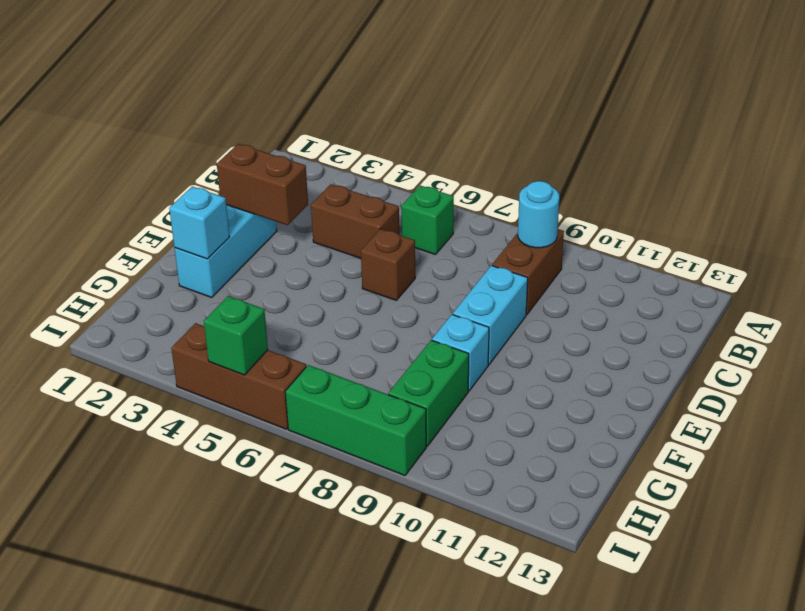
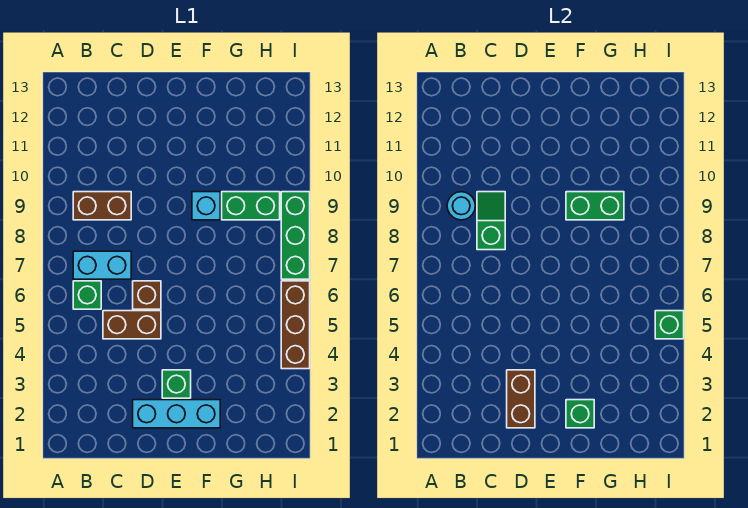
brown 1x2 brick [311,184,399,258] -> brown 1x2 brick turned to [103,311,161,339]
none -> green 1x2 slope [477,192,505,250]
cyan 1x2 brick [453,266,528,365] -> cyan 1x2 brick moved to [73,251,131,279]
none -> green 1x1 brick [162,370,191,398]
cyan 1x1 brick [169,187,230,259] -> green 1x1 brick [566,400,594,428]
none -> green 1x2 brick [566,192,624,220]

